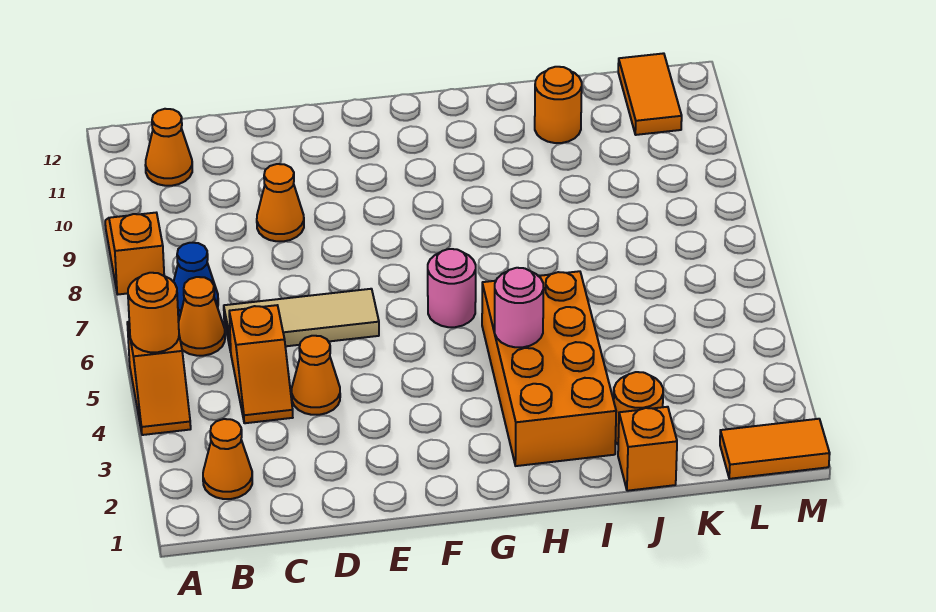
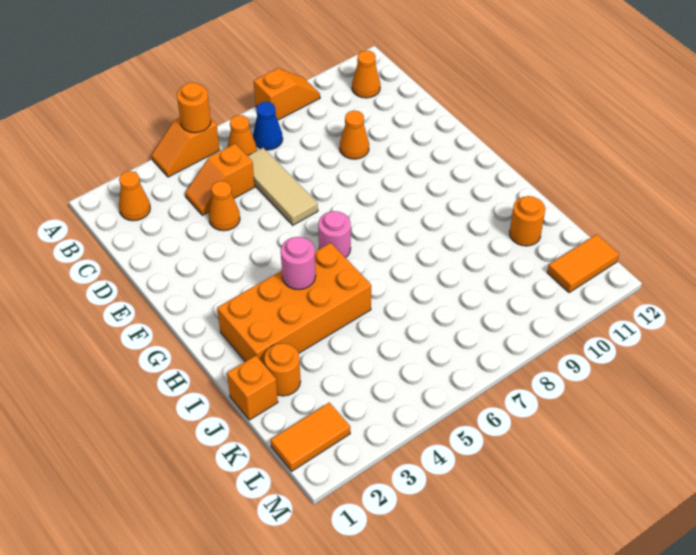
orange 1x2 tile [720,419,830,479] -> orange 1x2 tile turned to [271,403,350,471]

